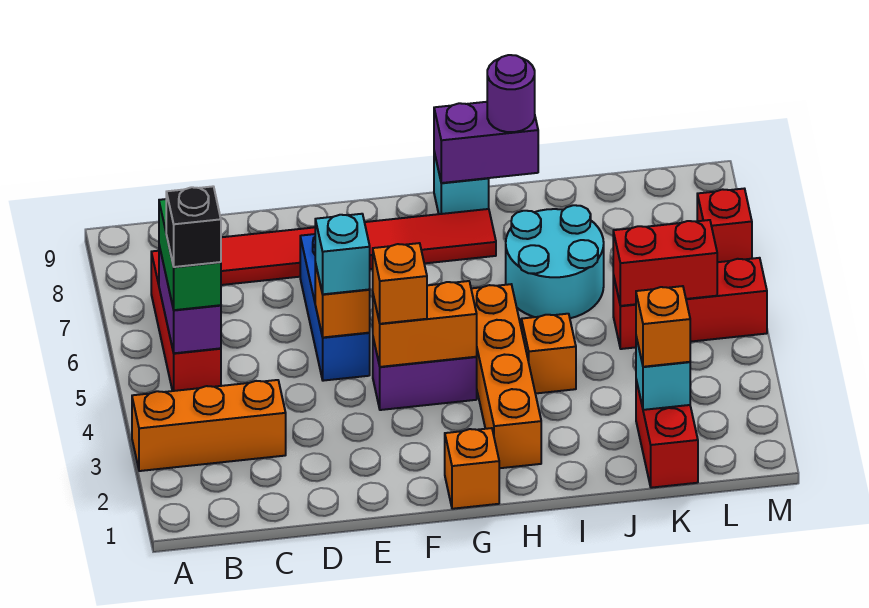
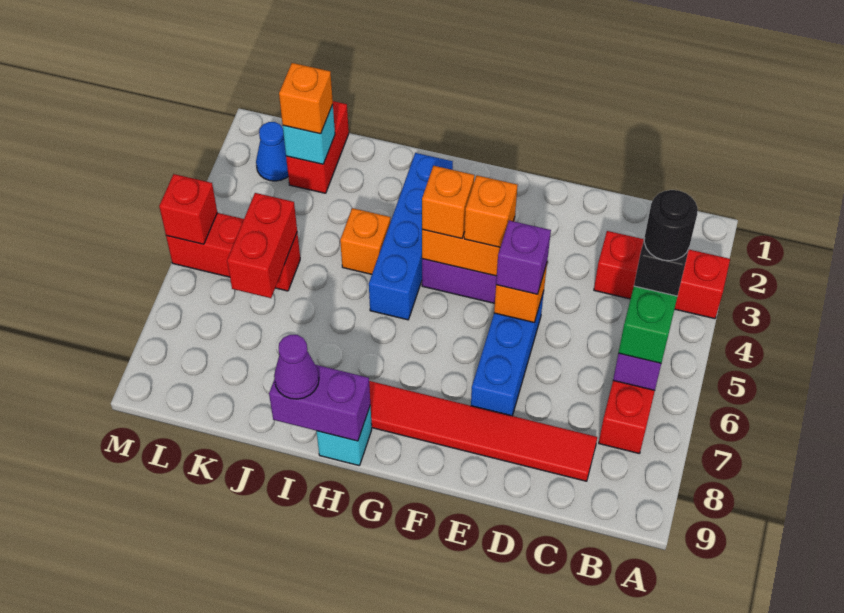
orange 1x3 brick [132,380,286,471] -> red 1x3 brick [594,231,730,319]
none -> black 1x1 round brick [644,190,698,261]
cyan 1x1 brick [315,214,370,294] -> purple 1x1 brick [496,221,551,294]
orange 1x1 brick [445,428,499,509] -> orange 1x1 brick moved to [422,166,474,238]
orange 1x4 brick [471,284,541,468] -> blue 1x4 brick [369,153,453,320]
cyan 2x2 round brick [506,205,604,318] -> none
purple 1x1 round brick [487,55,535,132] -> purple 1x1 cone [274,335,319,399]
red 1x2 brick [613,220,717,306] -> red 1x2 brick turned to [227,193,297,298]
none -> blue 1x1 cone [256,122,288,181]
red 1x1 brick [697,189,752,262] -> red 1x1 brick moved to [159,174,217,244]

